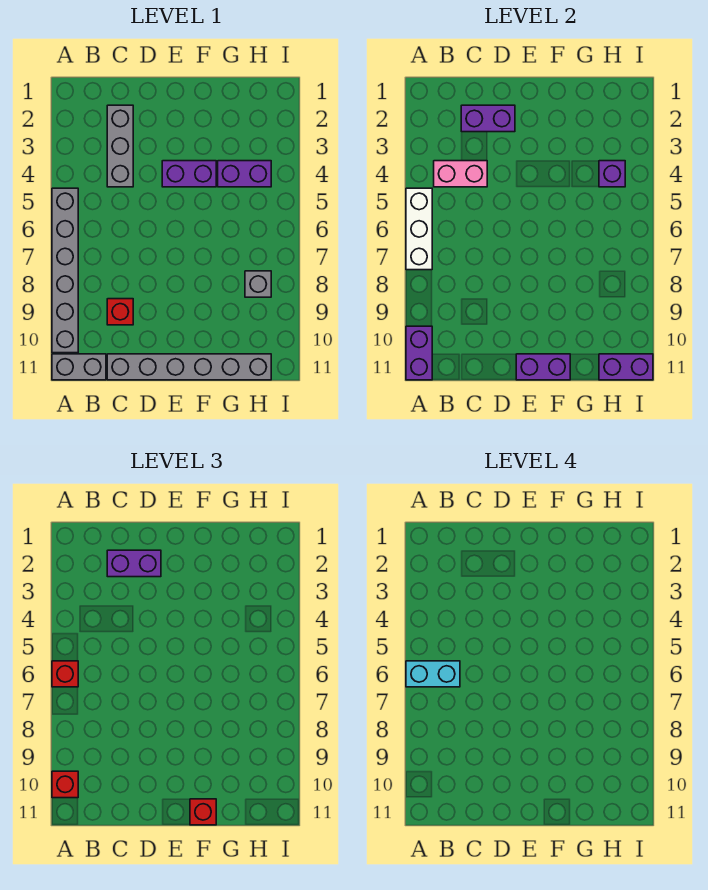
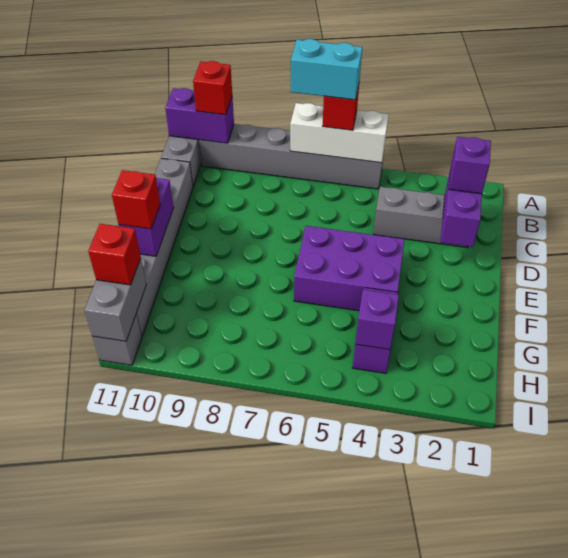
cyan 1x2 brick [406,661,460,687] -> cyan 1x2 brick turned to [291,39,362,100]
pink 1x2 brick [434,161,487,187] -> none
purple 1x2 brick [107,550,161,577] -> purple 1x1 brick [449,137,491,194]
red 1x1 brick [107,299,133,325] -> red 1x1 brick moved to [88,224,141,285]
purple 1x2 brick [162,161,216,187] -> purple 2x3 brick [294,226,405,311]
grey 1x1 brick [245,271,271,297] -> grey 1x1 brick moved to [92,314,142,365]
purple 1x2 brick [599,354,653,380] -> grey 1x2 brick [84,258,146,341]

